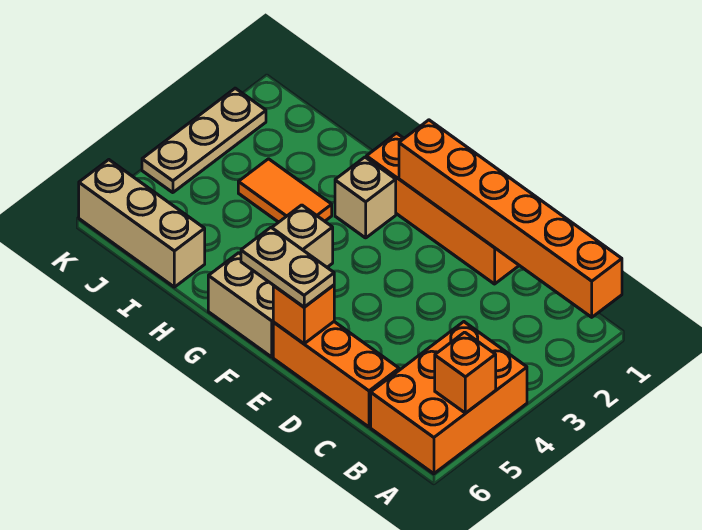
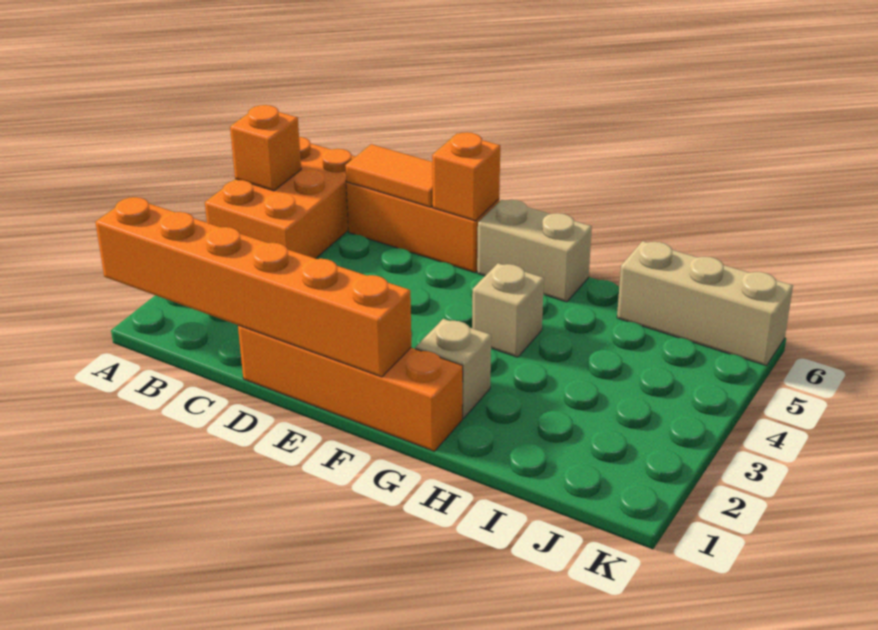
tan 1x2 plate [241,228,334,307] -> none
orange 1x2 tile [238,159,332,222] -> orange 1x2 tile moved to [345,144,433,207]
tan 1x3 plate [142,88,266,193] -> none

